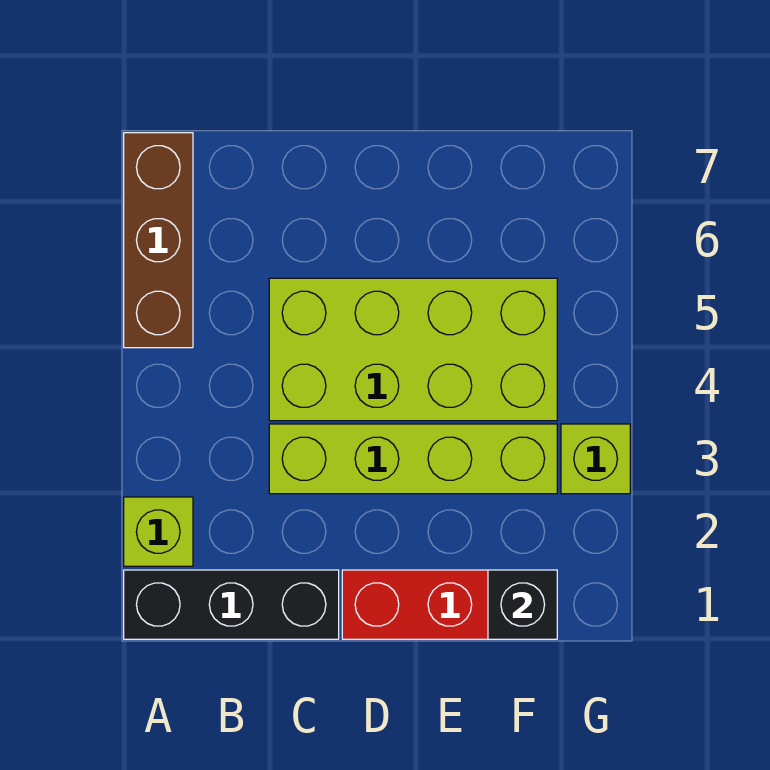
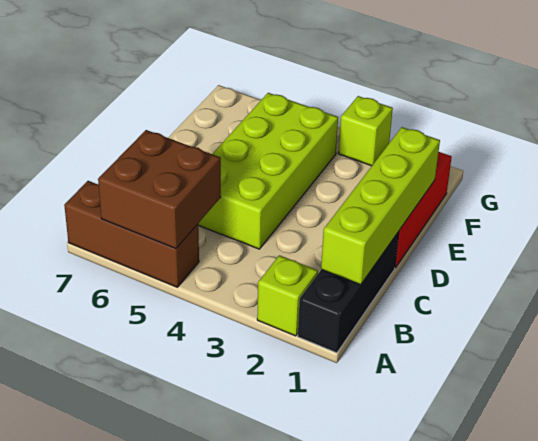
none -> brown 2x2 brick [98,130,221,249]
lime 1x4 brick [269,424,557,494] -> lime 1x4 brick moved to [321,127,440,285]
black 1x1 brick [488,570,557,639] -> none

